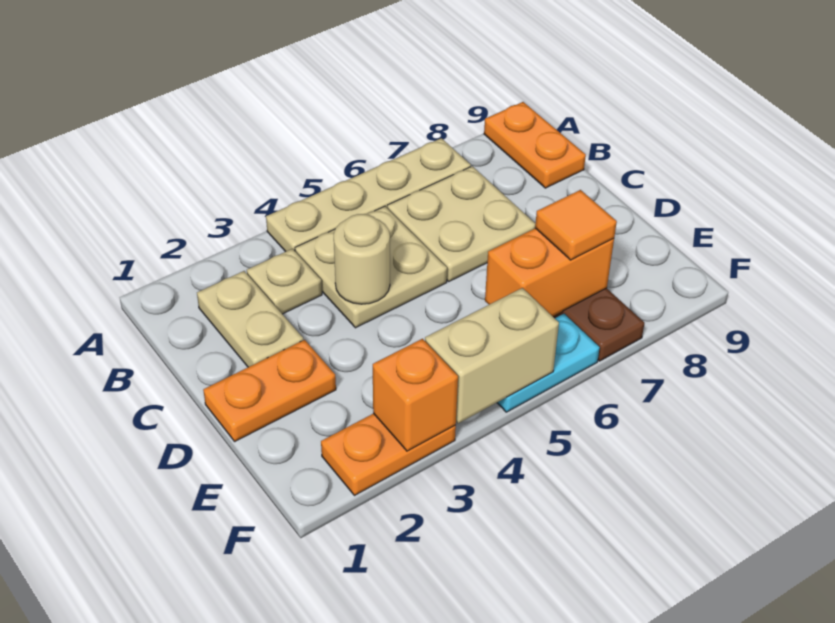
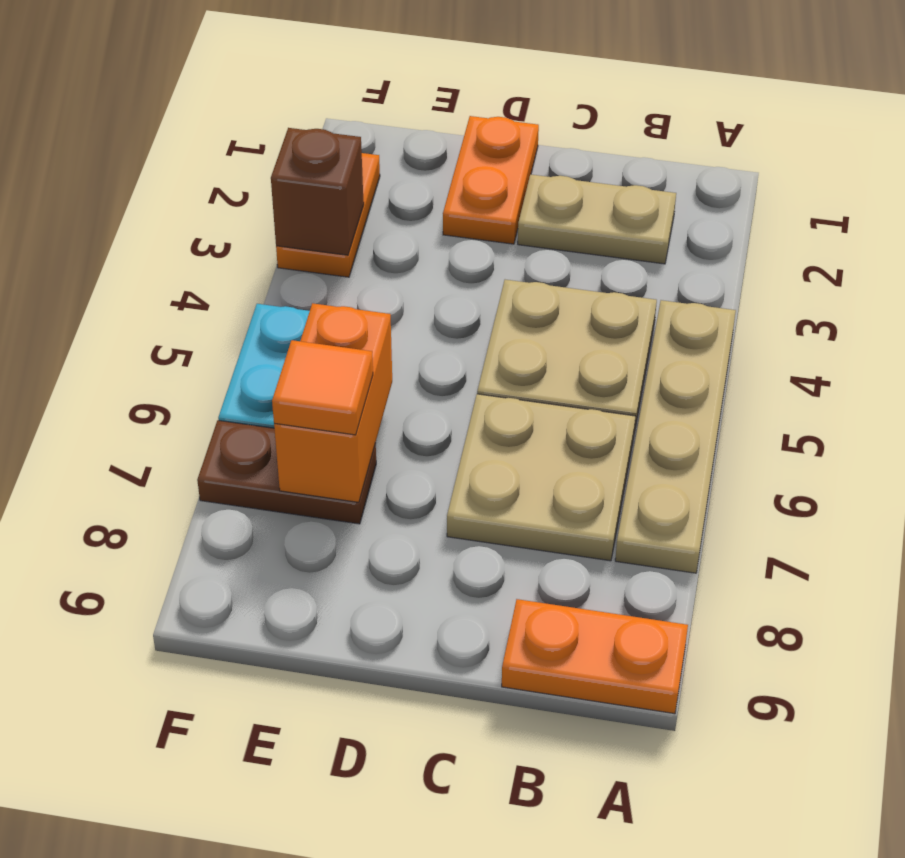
tan 1x1 plate [247,249,322,314] -> none
tan 1x1 round brick [334,214,390,304] -> none
orange 1x1 brick [373,339,458,451] -> brown 1x1 brick [271,128,364,255]
tan 1x2 brick [425,288,559,423] -> none

